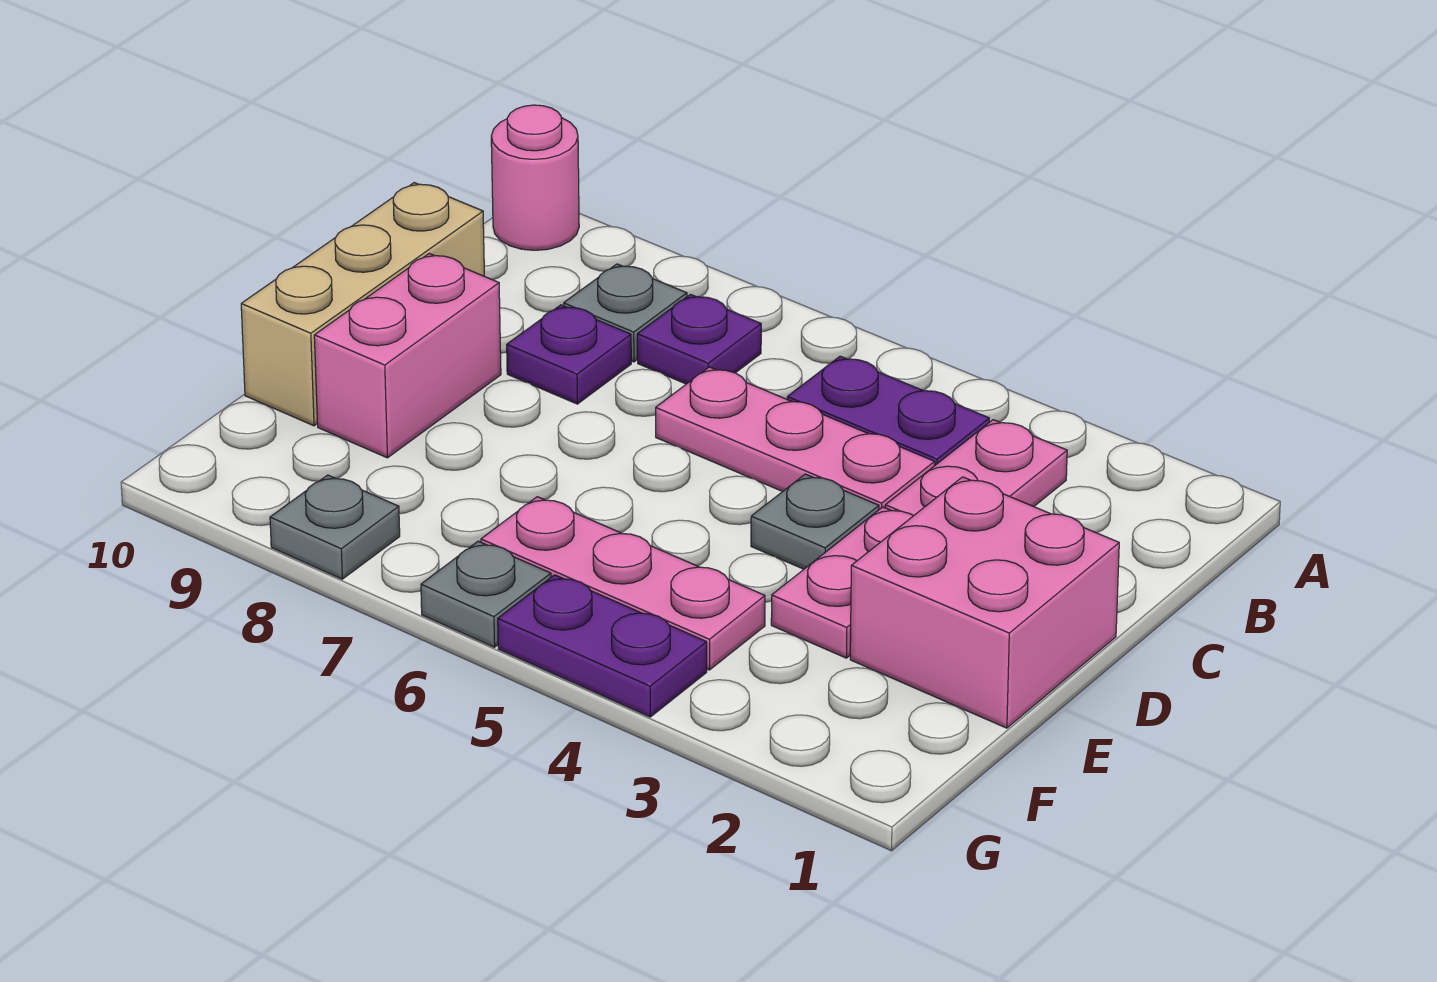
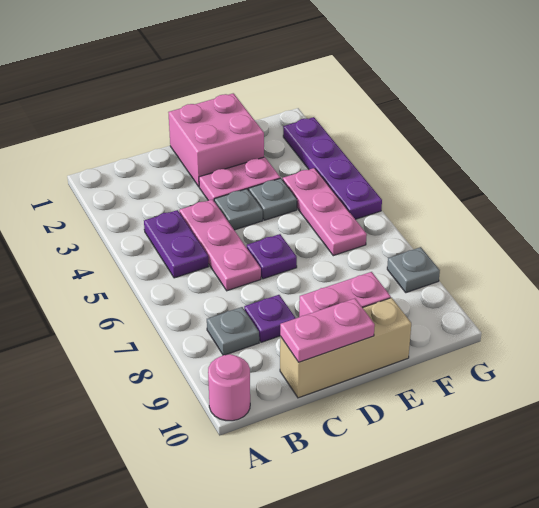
pink 1x2 plate [885,420,1067,516] -> pink 1x2 plate moved to [280,298,375,362]
purple 1x1 plate [637,294,761,384] -> purple 1x1 plate moved to [247,234,297,279]
purple 1x2 plate [498,575,707,717] -> purple 1x4 plate [283,117,382,219]
grey 1x1 plate [421,541,551,647] -> grey 1x1 plate moved to [249,178,297,220]

